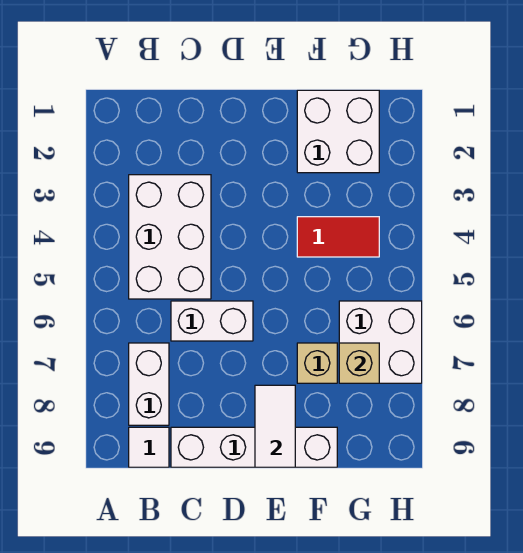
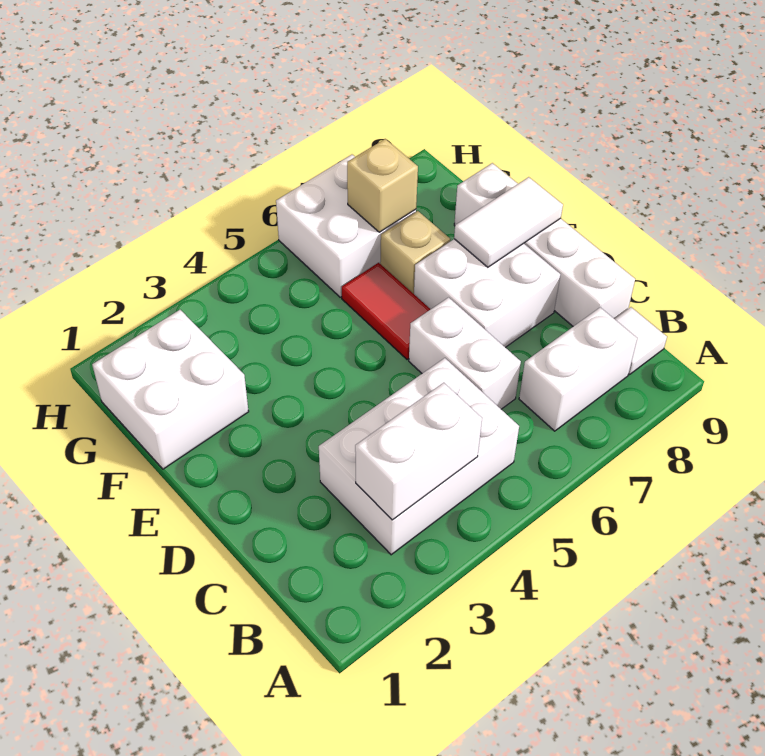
none -> white 1x2 brick [355,383,482,520]
none -> white 2x2 brick [414,239,560,347]
red 1x2 tile [297,217,379,257] -> red 1x2 tile moved to [342,263,431,360]

